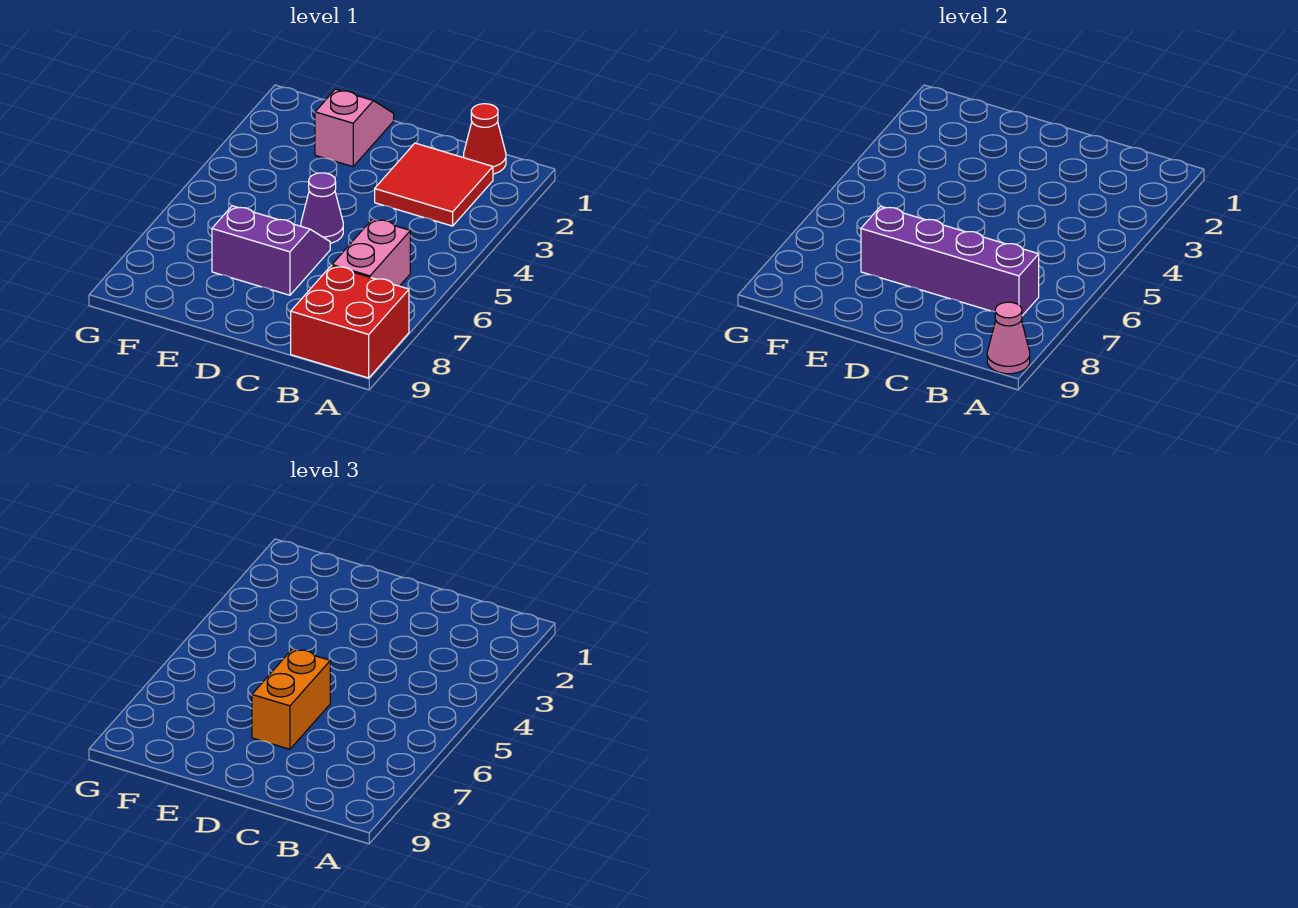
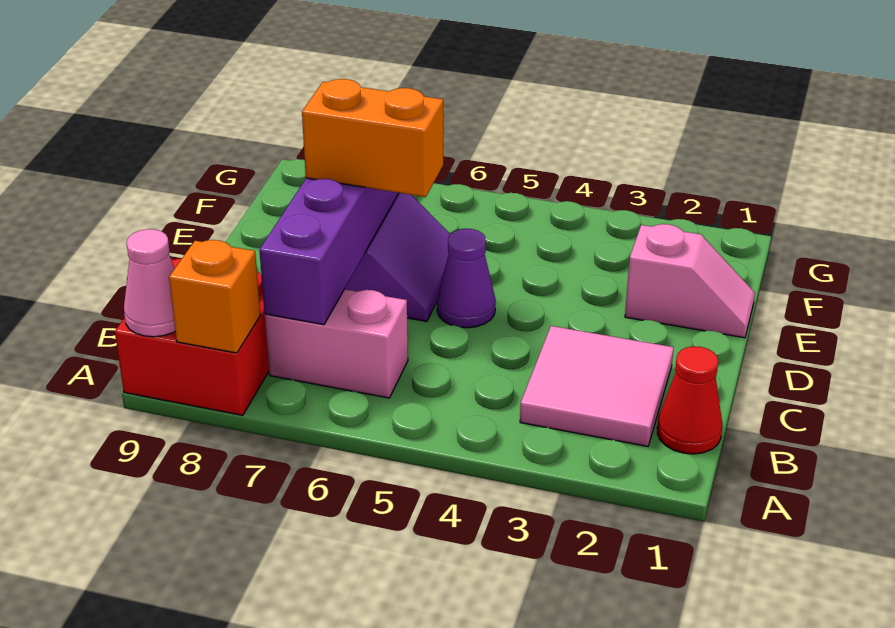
none -> orange 1x1 brick [169,240,260,353]
red 2x2 tile [375,143,493,226] -> pink 2x2 tile [520,326,674,446]

